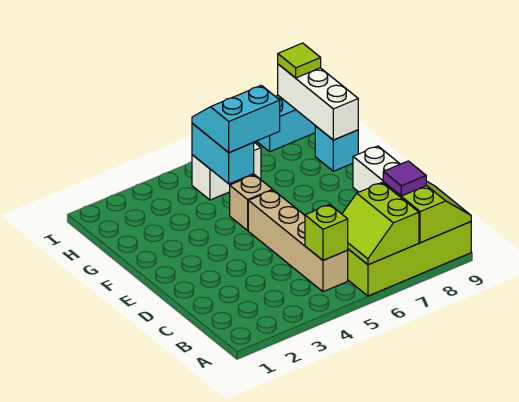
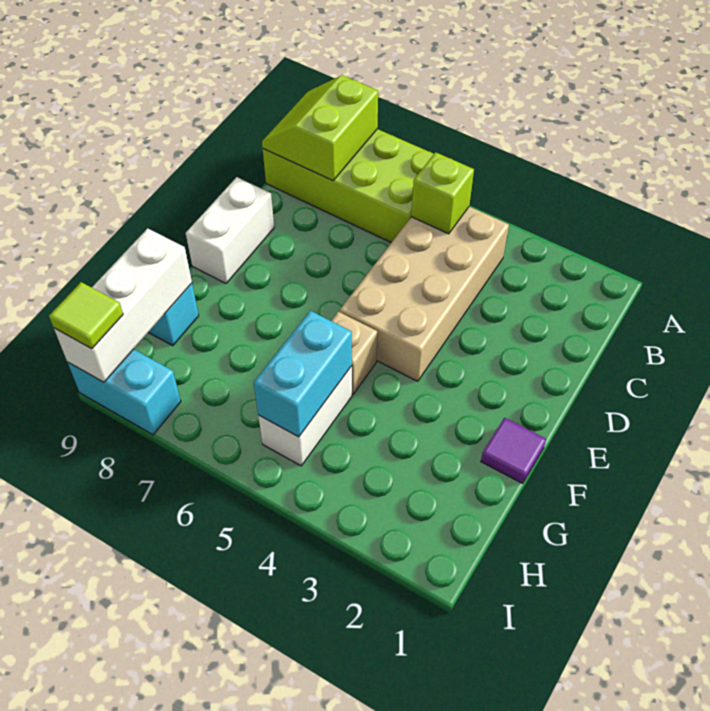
lime 2x2 slope [342,183,419,265] -> none
tan 1x4 brick [248,190,348,292] -> tan 2x4 brick [340,207,509,381]
purple 1x1 tile [383,161,426,196] -> purple 1x1 tile moved to [481,418,546,483]
cyan 2x2 slope [192,85,280,153] -> none
white 1x2 brick [192,142,261,200] -> white 1x2 brick turned to [258,366,352,466]

